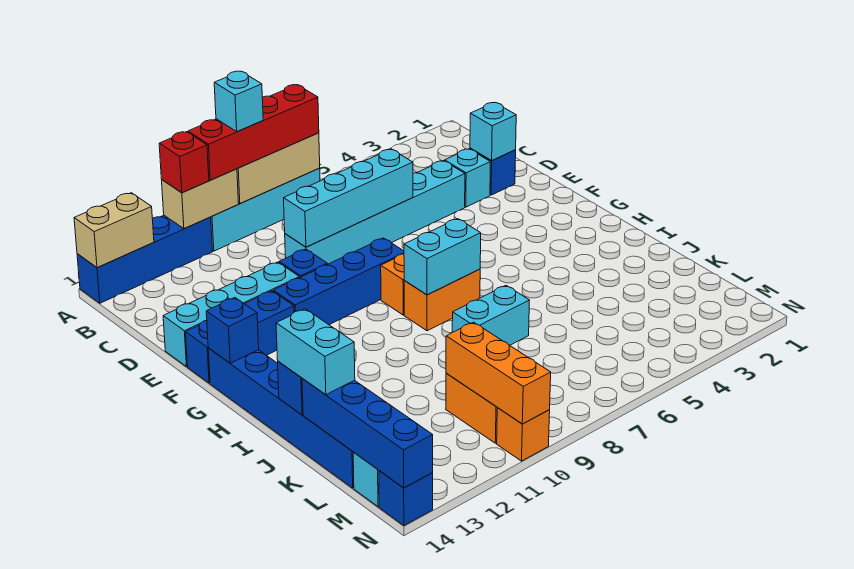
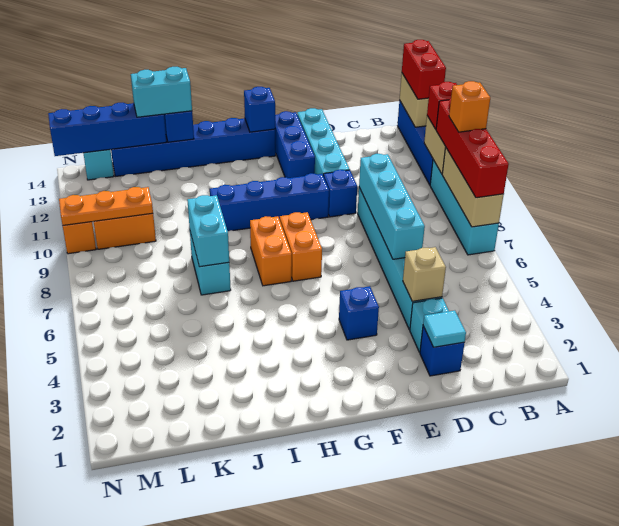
cyan 1x1 brick [214,71,263,132] -> orange 1x1 brick [449,81,490,132]
none -> red 1x2 brick [402,40,446,99]
cyan 1x1 brick [470,103,516,161] -> cyan 1x1 tile [423,311,466,347]
none -> tan 1x1 brick [403,247,446,301]
blue 1x4 brick [273,238,404,325] -> blue 1x4 brick turned to [210,173,329,231]
cyan 1x2 brick [404,219,481,295] -> cyan 1x2 brick moved to [187,195,229,267]
orange 1x3 brick [446,322,551,424] -> orange 1x3 plate [59,187,153,226]
blue 1x1 brick [379,471,433,525] -> blue 1x1 brick moved to [339,286,379,340]

